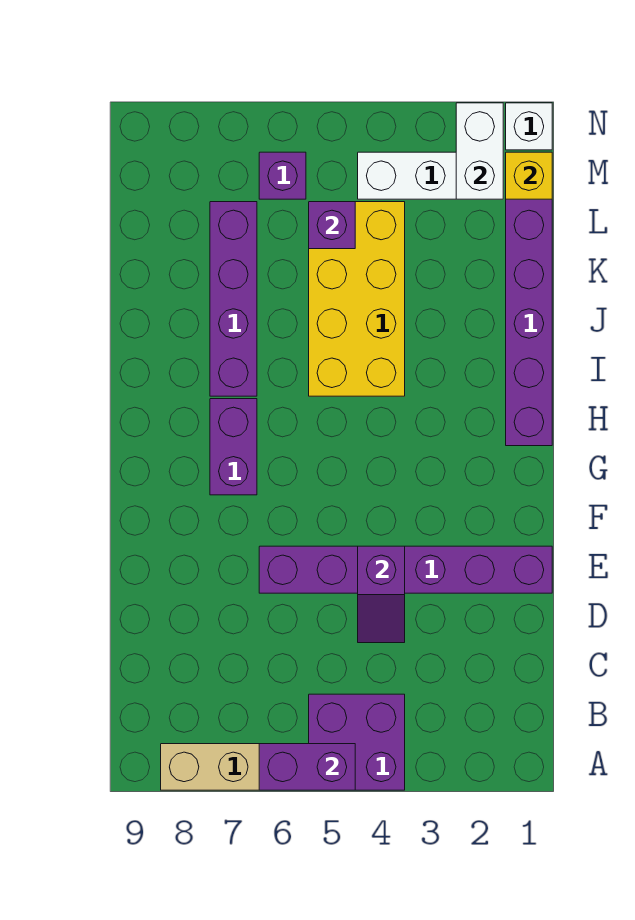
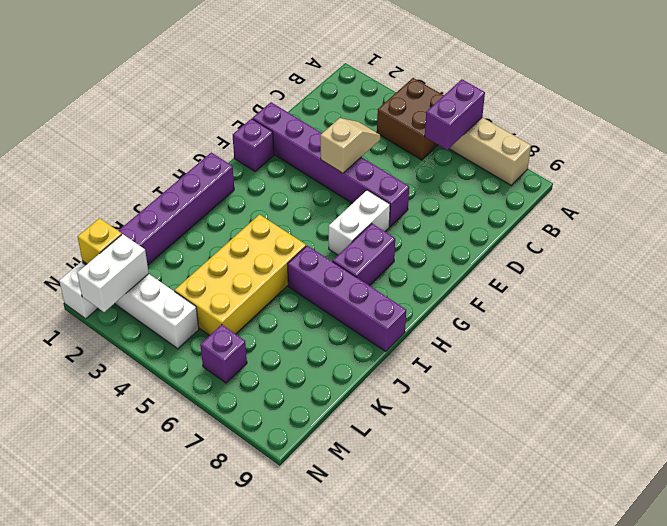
purple 2x2 brick [309,694,405,790] -> brown 2x2 brick [377,78,444,160]
purple 1x2 brick [259,744,355,790] -> purple 1x2 brick turned to [425,79,485,150]
purple 1x2 slope [358,546,405,643] -> tan 1x2 slope [320,118,380,173]
none -> white 1x2 brick [329,190,390,255]
purple 1x4 brick [210,202,257,396] -> purple 1x4 brick turned to [288,246,406,352]
purple 1x1 brick [309,202,355,249] -> purple 1x1 brick moved to [233,119,274,171]

